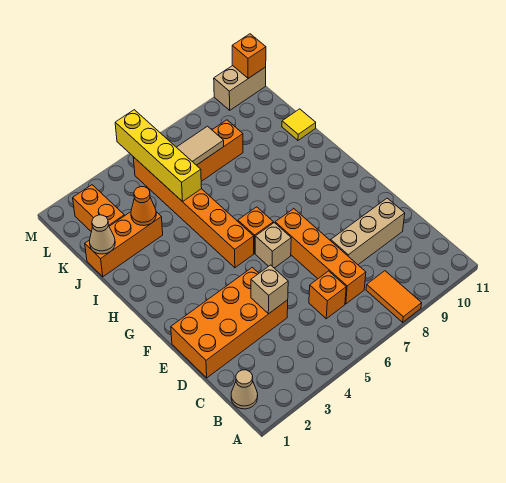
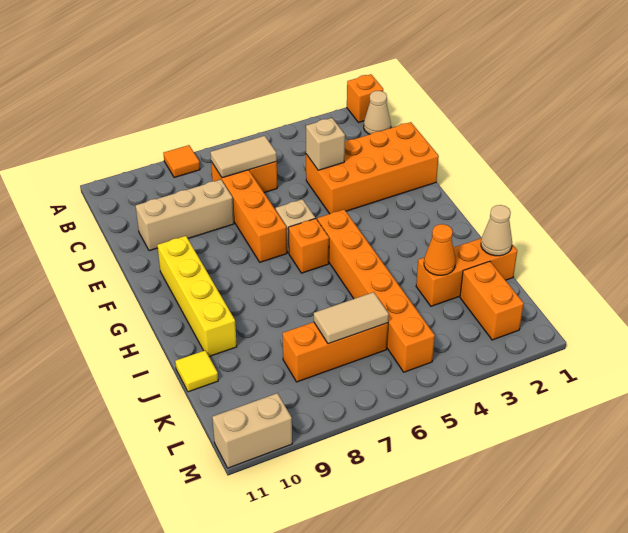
orange 1x2 tile [366,271,422,322] -> orange 1x1 tile [163,145,200,178]
none -> tan 1x2 tile [210,136,277,178]
yellow 1x4 brick [115,110,202,202] -> yellow 1x4 brick moved to [157,236,237,356]
orange 1x1 brick [232,34,266,78] -> orange 1x1 brick moved to [347,74,383,123]

